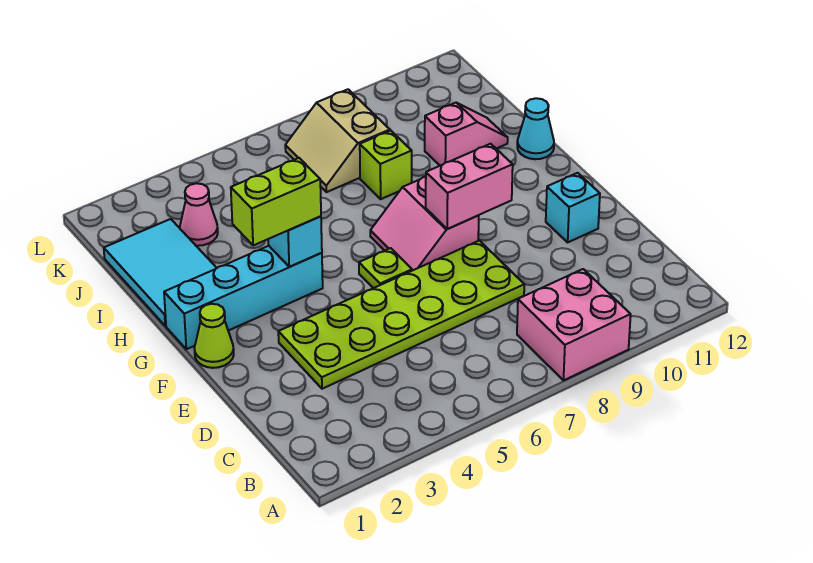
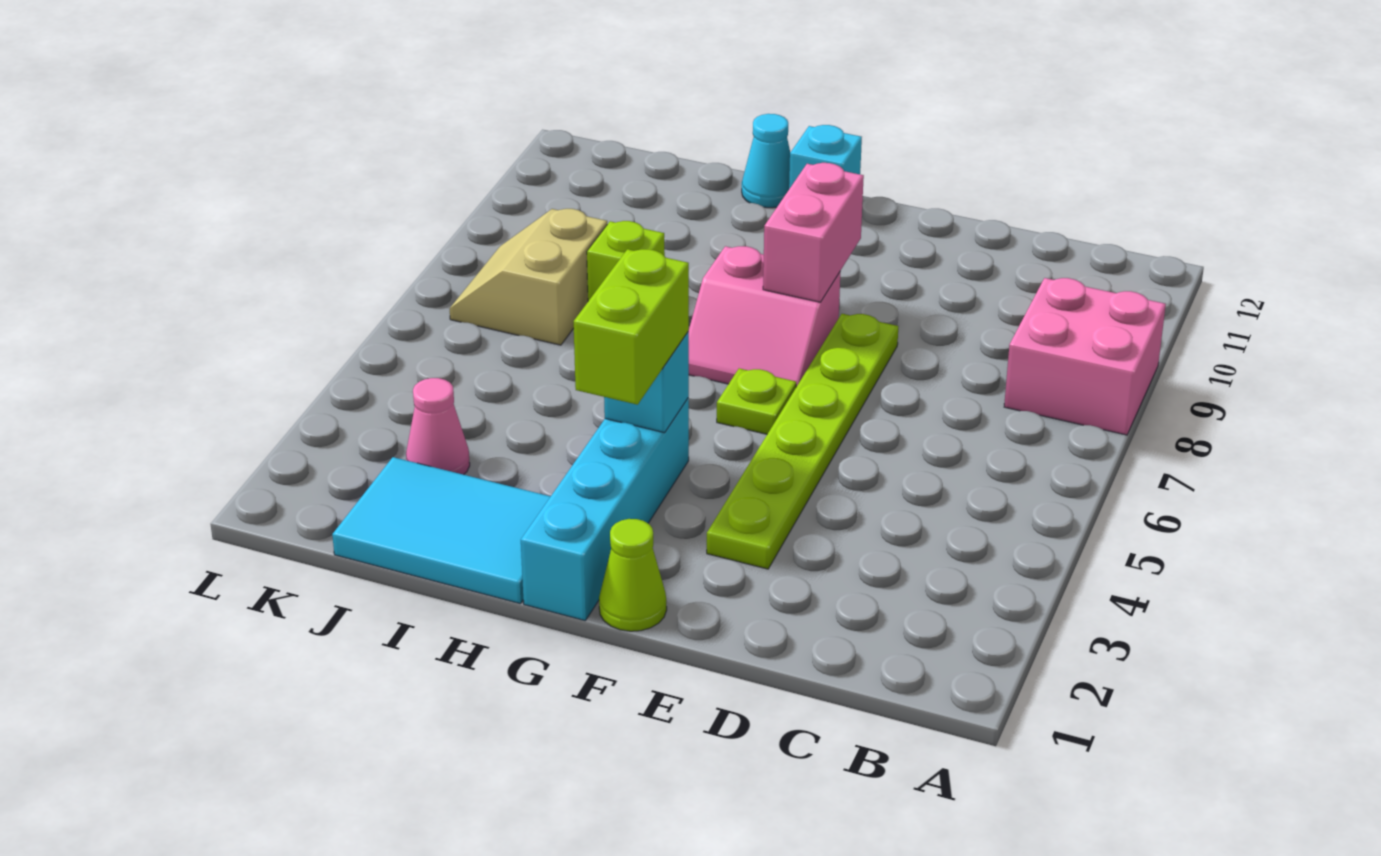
lime 2x6 plate [278,241,524,389] -> lime 1x6 plate [707,314,898,569]
cyan 1x1 brick [546,173,600,242] -> cyan 1x1 brick moved to [789,125,862,189]
pink 1x2 slope [425,103,508,166] -> none
tan 2x2 slope [285,89,390,192] -> tan 2x2 slope turned to [450,209,607,345]

